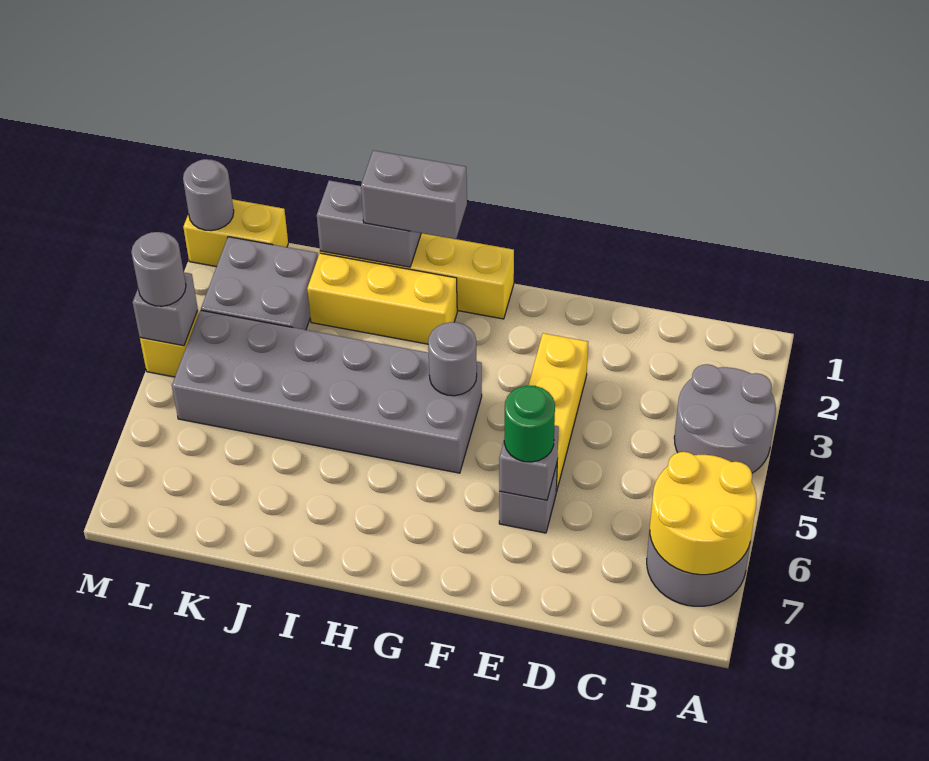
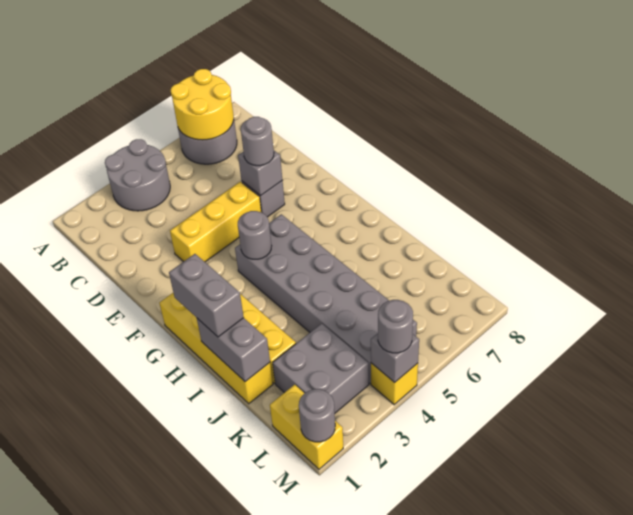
green 1x1 round brick [504,385,555,462] -> grey 1x1 round brick [241,117,274,166]

